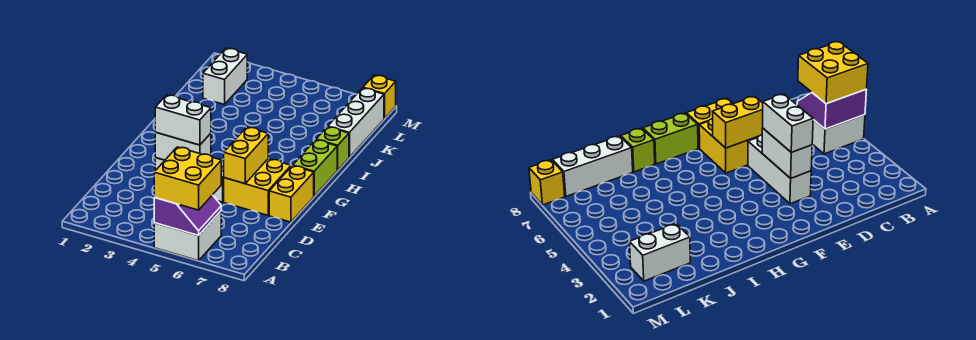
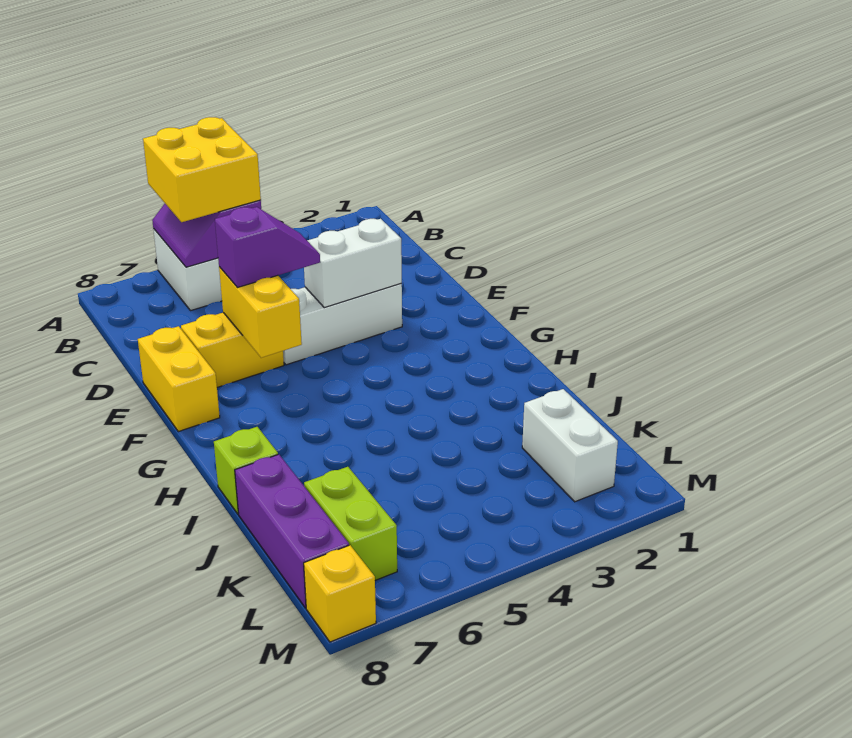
white 1x2 brick [155,95,211,145] -> none
none -> purple 1x2 slope [215,207,320,288]
yellow 2x2 brick [224,159,291,215] -> yellow 1x2 brick [181,313,284,387]
lime 1x2 brick [293,140,337,196] -> lime 1x2 brick moved to [304,467,397,580]
white 1x3 brick [328,88,384,157] -> purple 1x3 brick [235,454,349,608]

